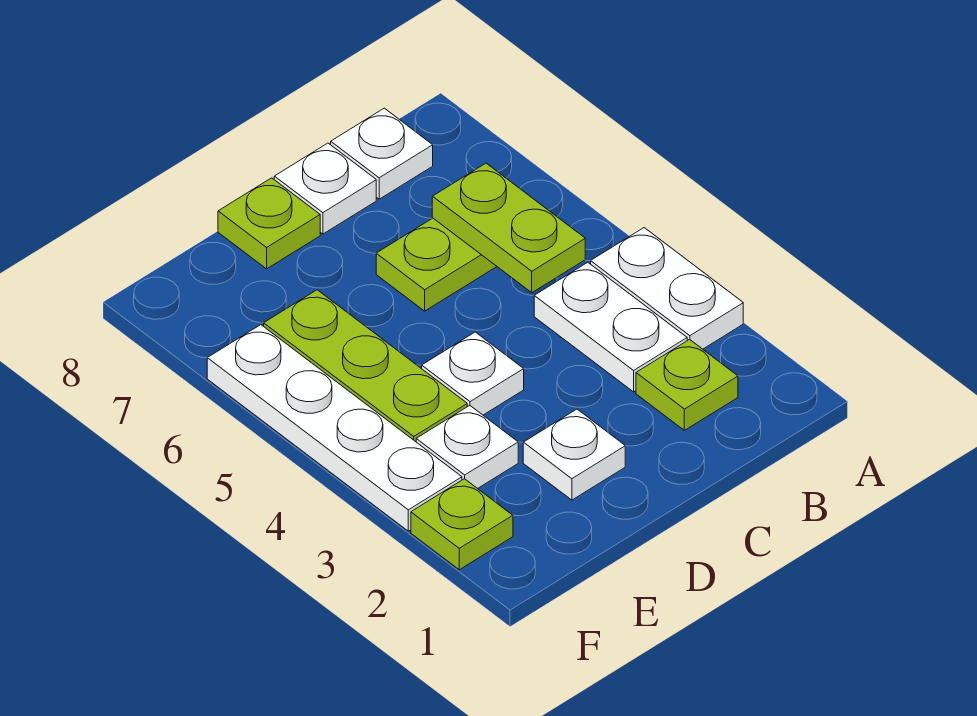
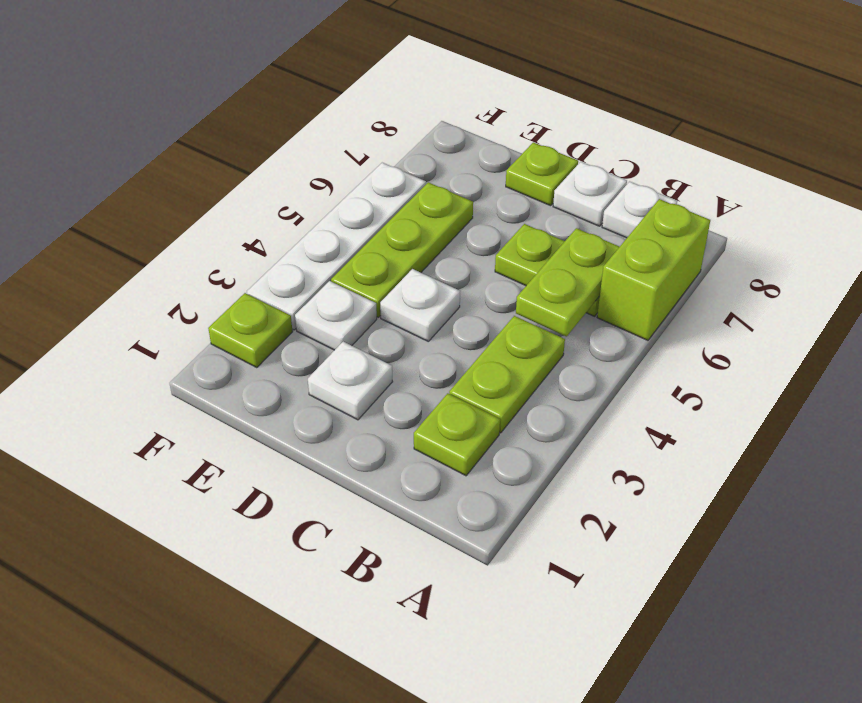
white 1x2 plate [591,228,743,349] -> none
none -> lime 1x2 brick [597,199,710,340]
white 1x2 plate [534,262,687,392] -> lime 1x2 plate [449,316,565,433]

